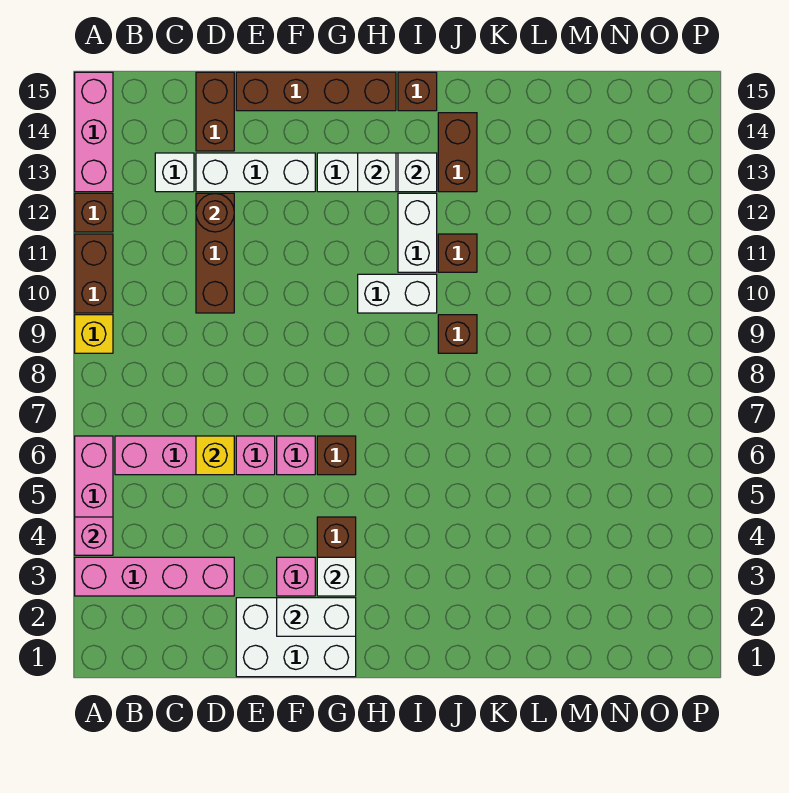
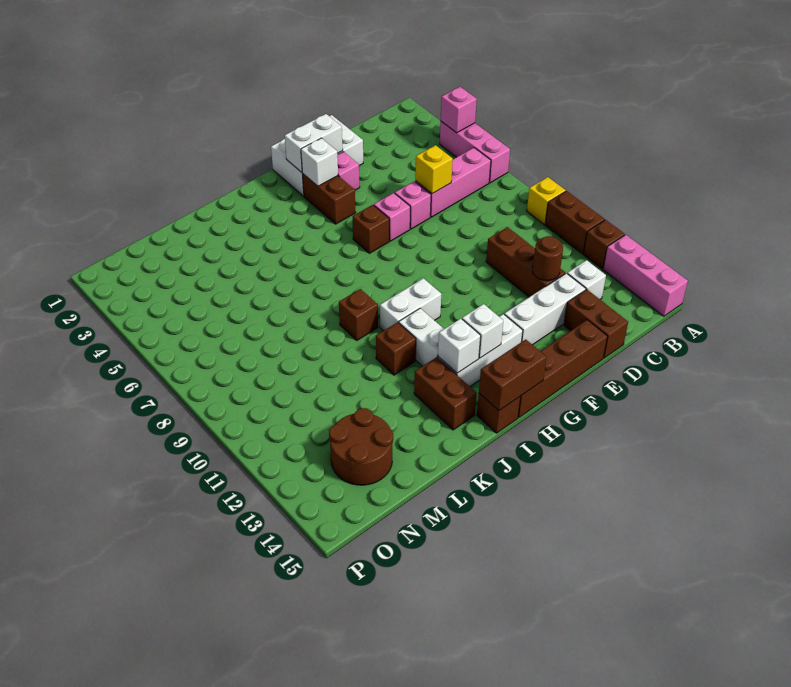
pink 1x4 brick [75,557,234,596] -> none
none -> brown 1x2 brick [479,339,546,411]
none -> brown 2x2 round brick [329,408,393,485]

